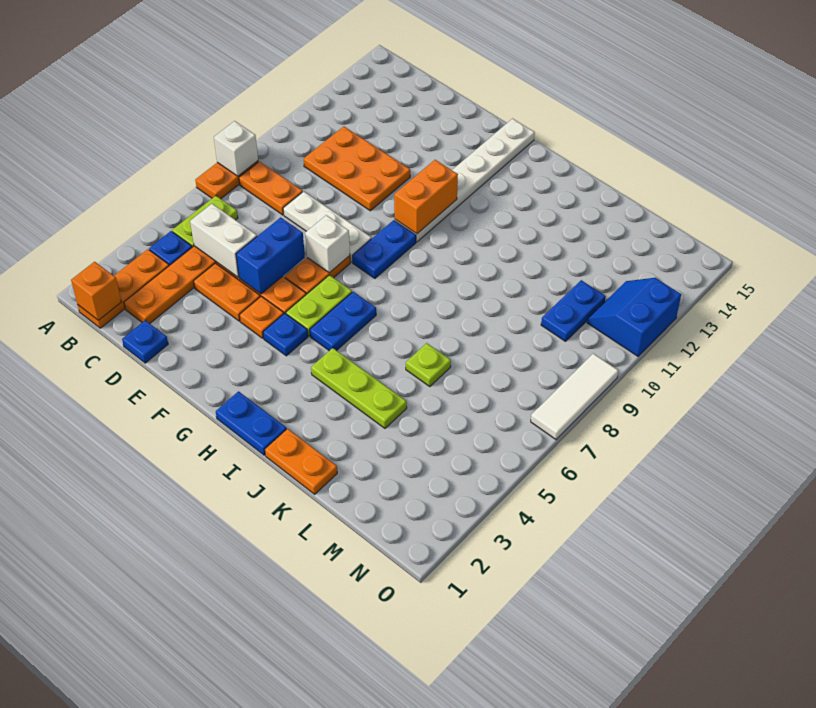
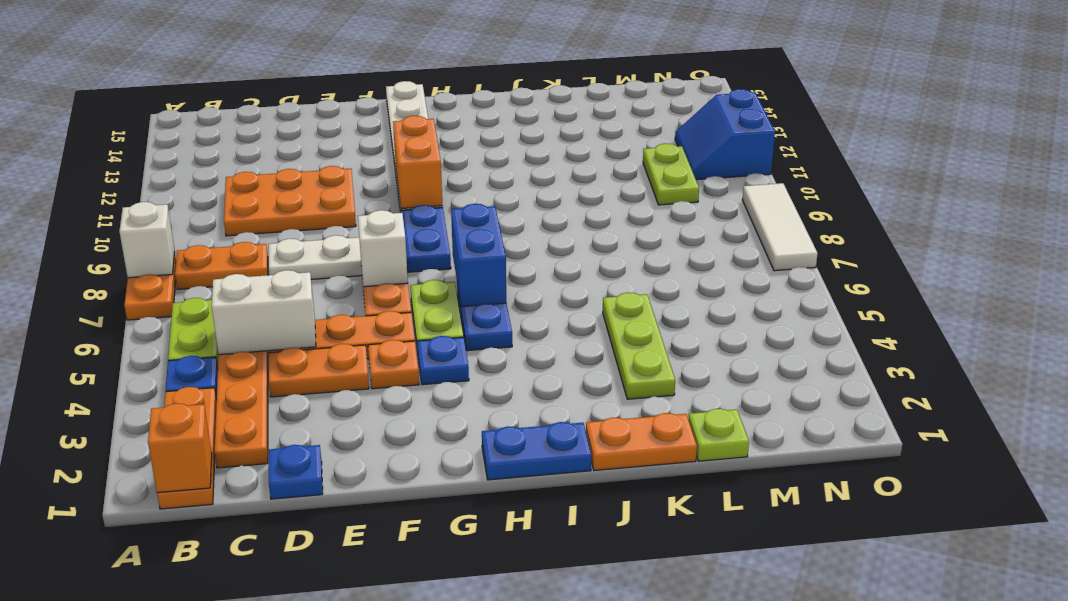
blue 1x2 brick [236,217,305,294] -> blue 1x2 brick moved to [451,204,506,307]
lime 1x3 plate [311,348,407,428] -> lime 1x3 plate turned to [603,293,675,399]
lime 1x1 plate [406,343,451,386] -> lime 1x1 plate moved to [688,409,749,461]
blue 1x2 plate [541,280,606,341] -> lime 1x2 plate [643,143,699,205]

